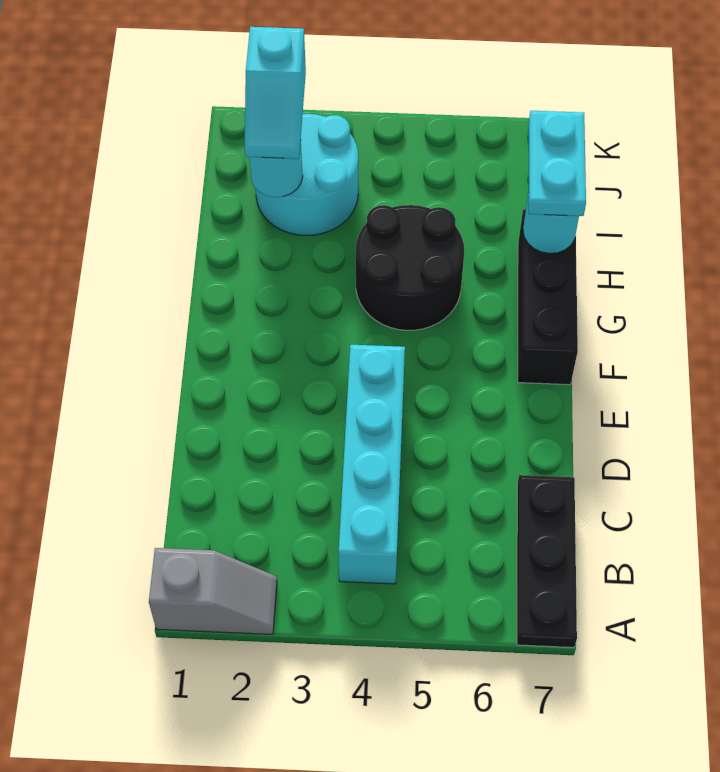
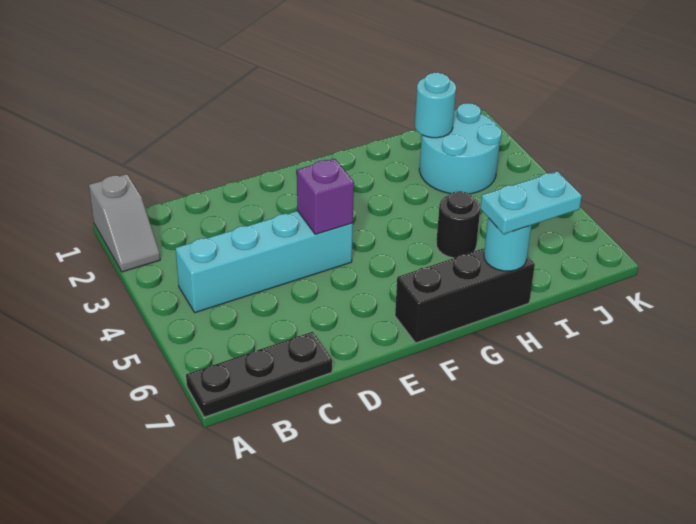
none -> purple 1x1 brick [297,159,354,234]
black 2x2 round brick [356,205,464,330] -> black 1x1 round brick [436,191,480,258]
cyan 1x2 slope [245,27,306,159] -> none

